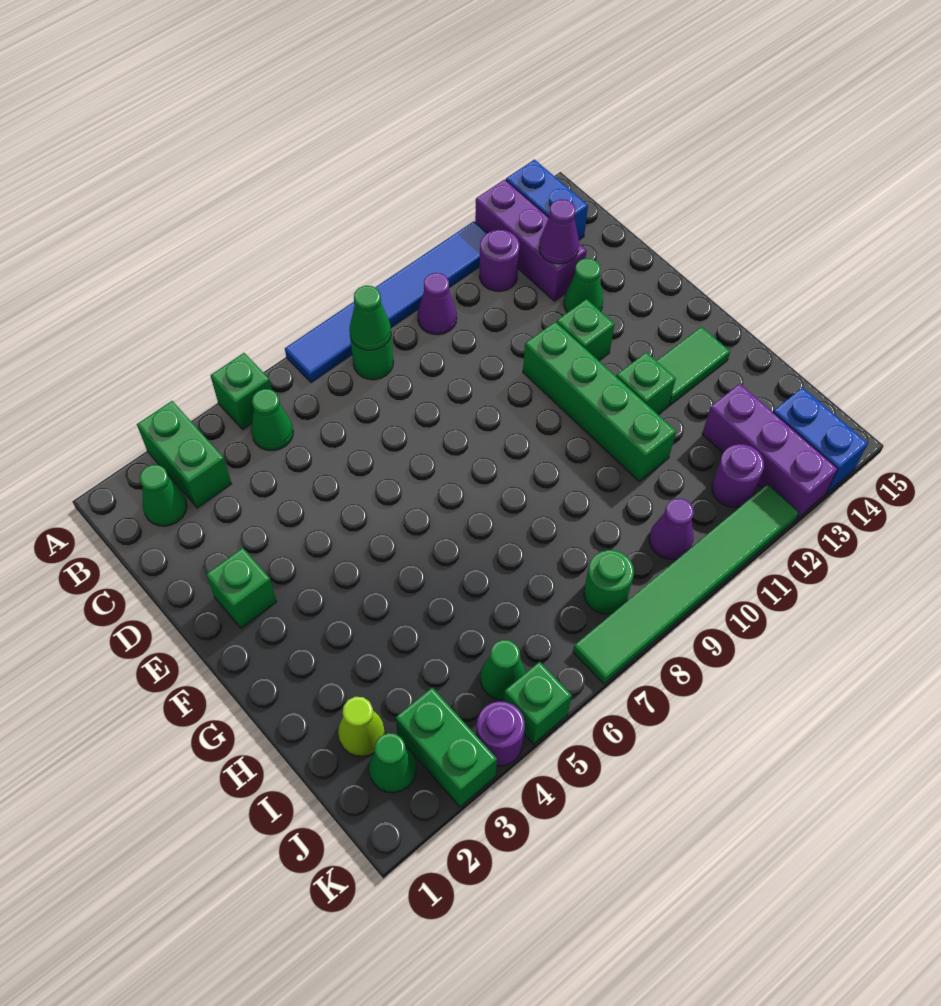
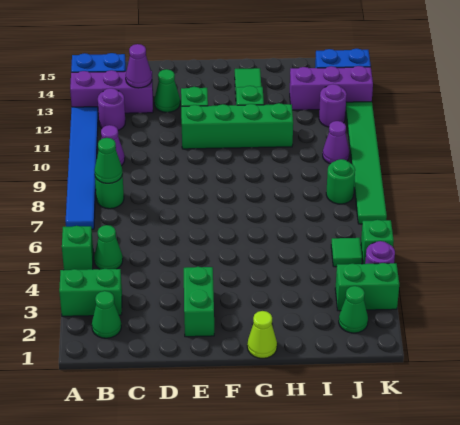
green 1x1 brick [206,548,276,628] -> green 1x2 brick [184,267,214,337]
lime 1x1 cone [338,697,385,756] -> lime 1x1 cone moved to [247,311,277,358]
green 1x1 cone [480,640,526,700] -> green 1x1 tile [331,238,362,267]

